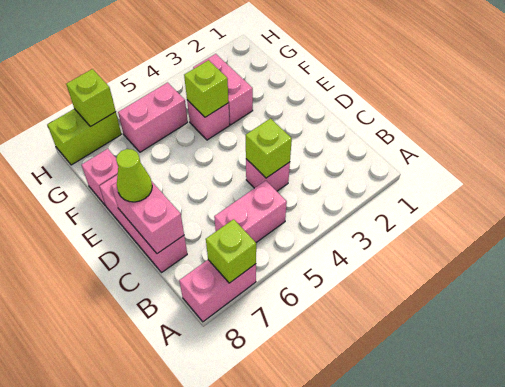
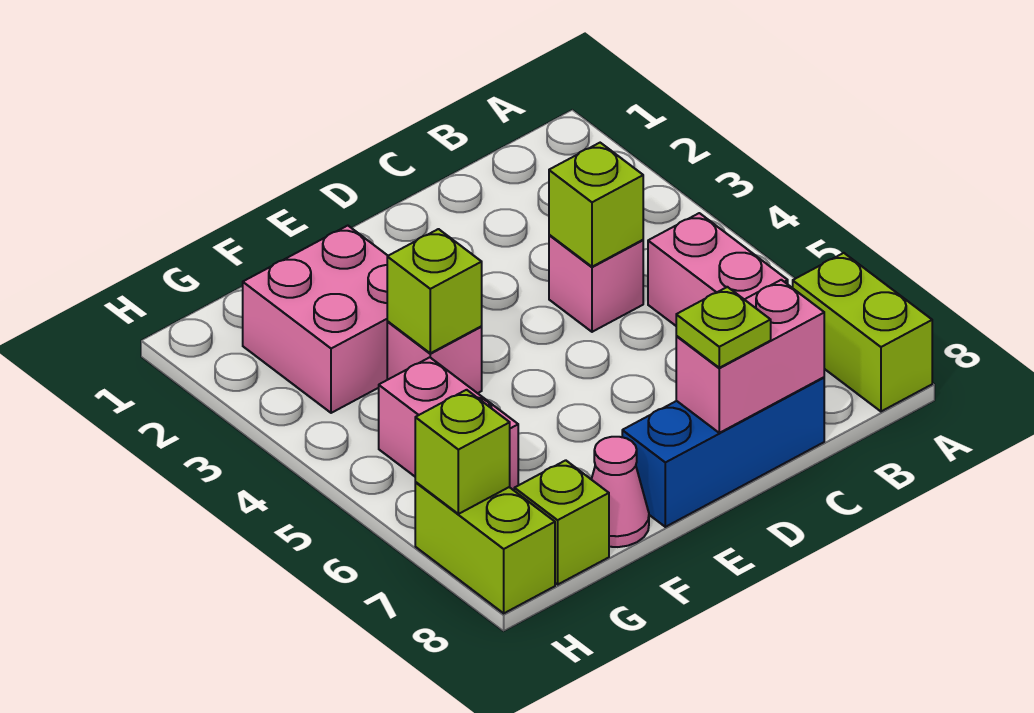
pink 1x2 brick [179,260,256,322] -> lime 1x2 brick [793,253,932,411]
lime 1x1 brick [206,219,256,283] -> lime 1x1 brick moved to [514,460,609,584]
pink 1x3 brick [100,175,187,273] -> blue 1x3 brick [622,377,824,527]
lime 1x1 cone [116,149,152,202] -> lime 1x1 plate [676,287,771,368]
pink 1x2 brick [193,54,253,125] -> pink 2x2 brick [243,226,388,413]
pink 1x1 brick [82,149,118,206] -> pink 1x1 cone [591,437,649,547]

